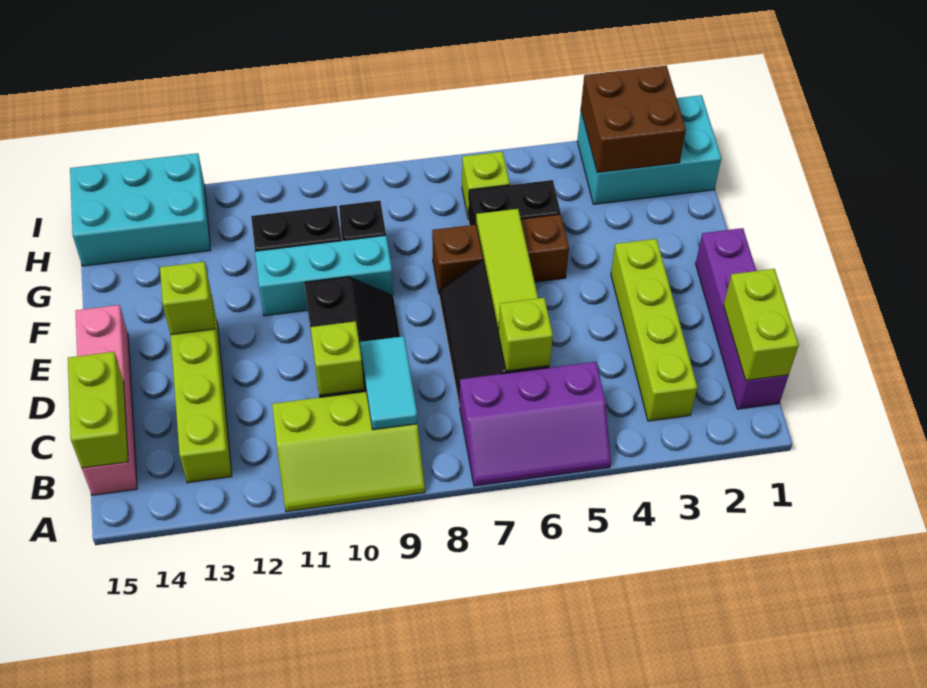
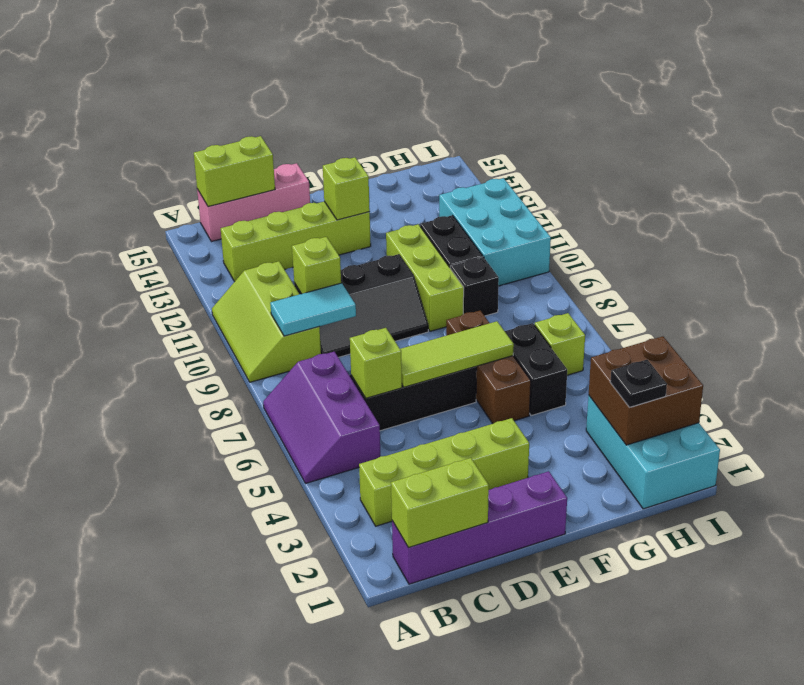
pink 1x4 brick [76,305,137,495] -> pink 1x3 brick [197,163,310,242]
cyan 1x3 brick [255,235,393,316] -> lime 1x3 brick [386,224,464,331]
none -> black 1x1 plate [610,360,667,407]
cyan 2x3 brick [70,153,211,266] -> cyan 2x3 brick moved to [439,178,551,286]

